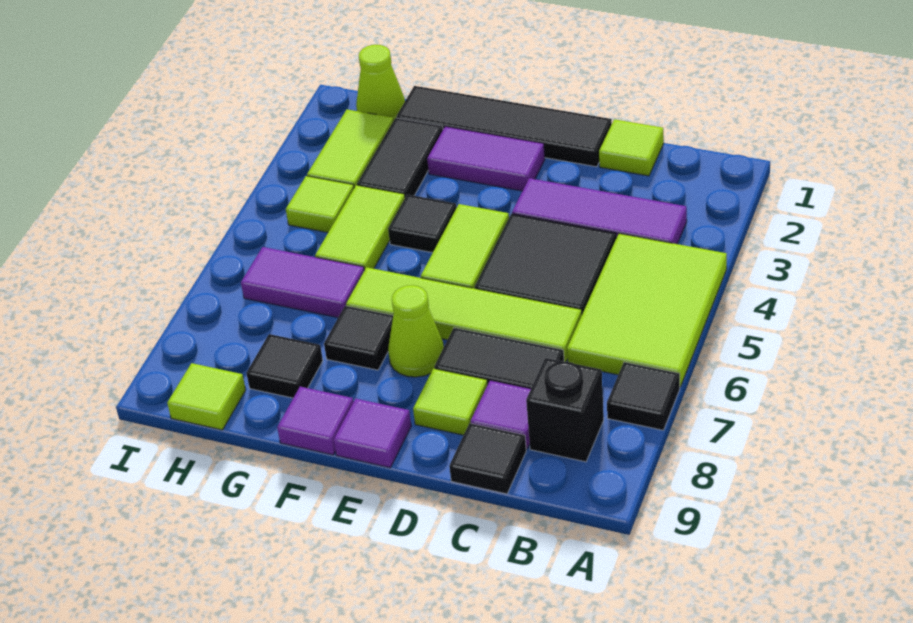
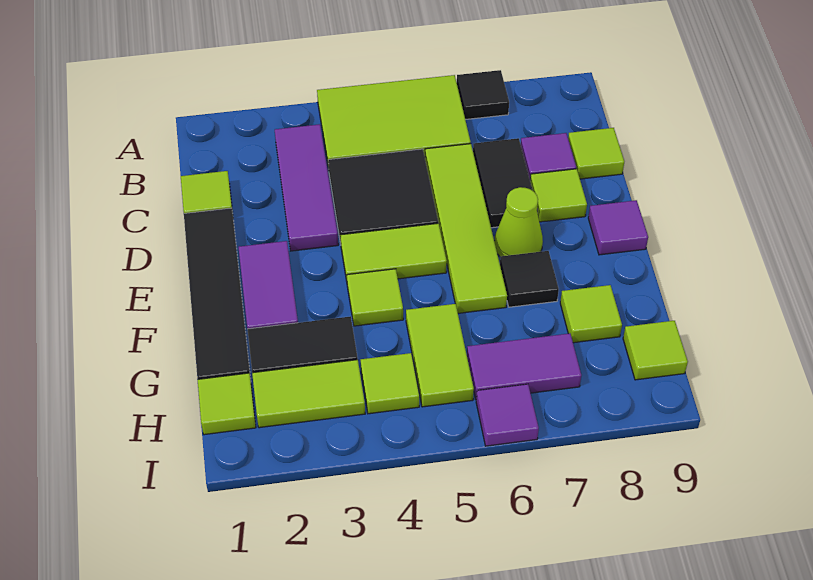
black 1x1 brick [526,358,604,462] -> none
black 1x1 tile [449,423,526,494] -> lime 1x1 tile [568,128,624,179]
black 1x1 tile [388,195,457,253] -> lime 1x1 tile [347,269,403,326]
purple 1x1 tile [277,387,353,455] -> purple 1x1 tile moved to [476,384,539,446]
lime 1x2 tile [315,185,405,270] -> lime 1x2 tile turned to [406,304,474,407]
purple 1x2 tile [241,247,364,317] -> purple 1x2 tile turned to [467,333,581,399]
black 1x1 tile [246,334,323,398] -> lime 1x1 tile [560,285,622,343]
lime 1x1 cone [356,45,405,121] -> lime 1x1 tile [198,373,256,435]

